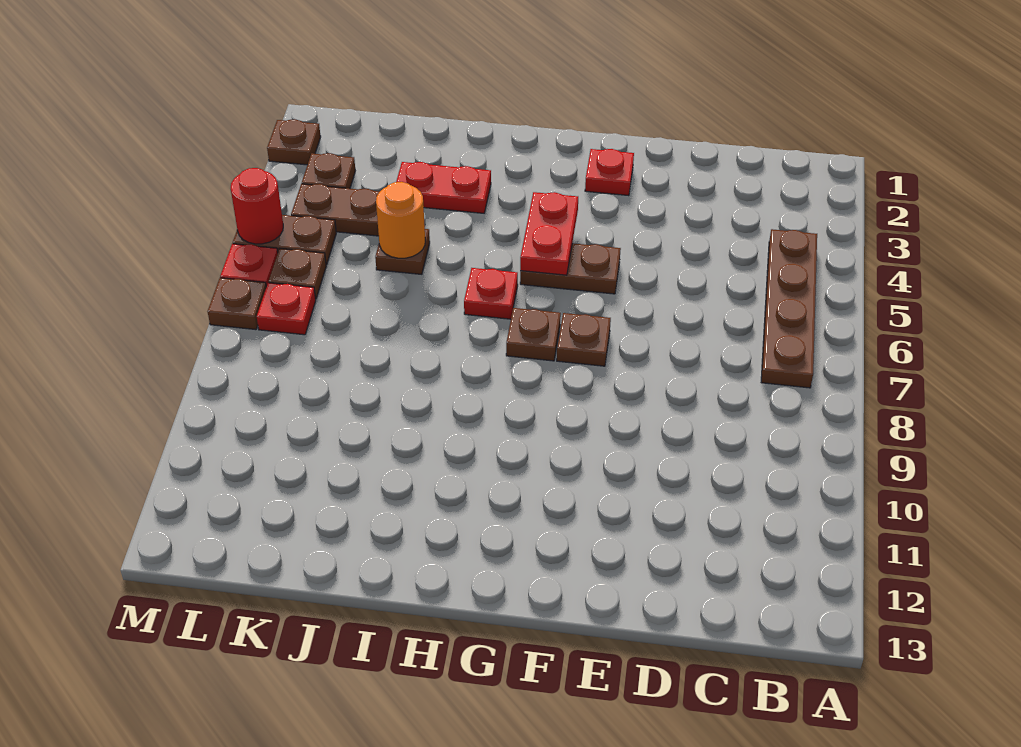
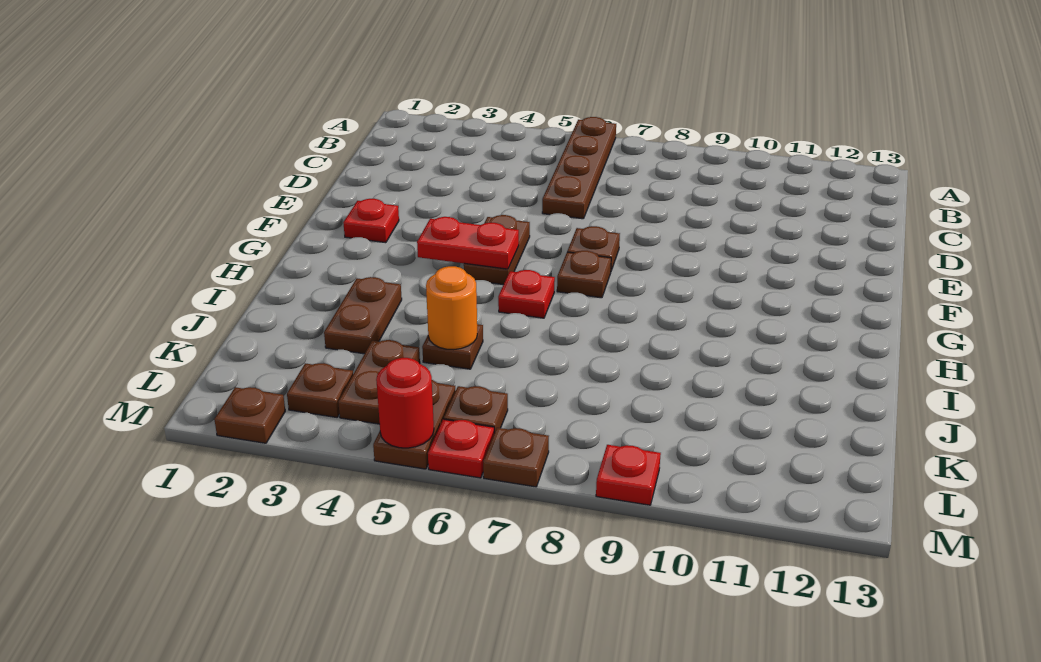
brown 1x4 plate [761,229,817,388] -> brown 1x4 plate turned to [542,117,616,219]
red 1x2 plate [396,162,491,213] -> brown 1x2 plate [324,277,402,354]
red 1x1 plate [257,283,316,335] -> red 1x1 plate moved to [596,445,661,505]

